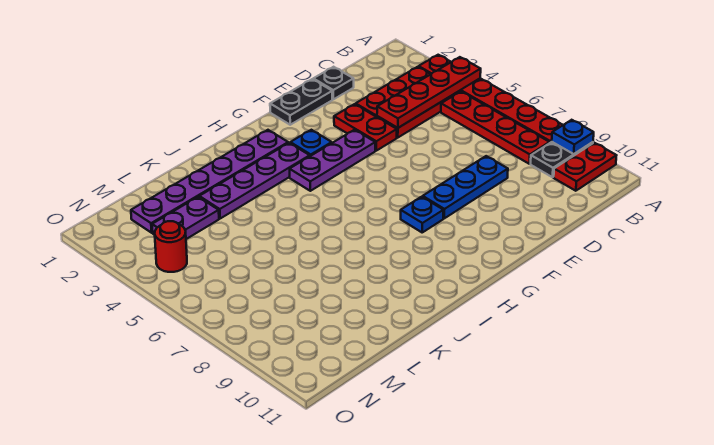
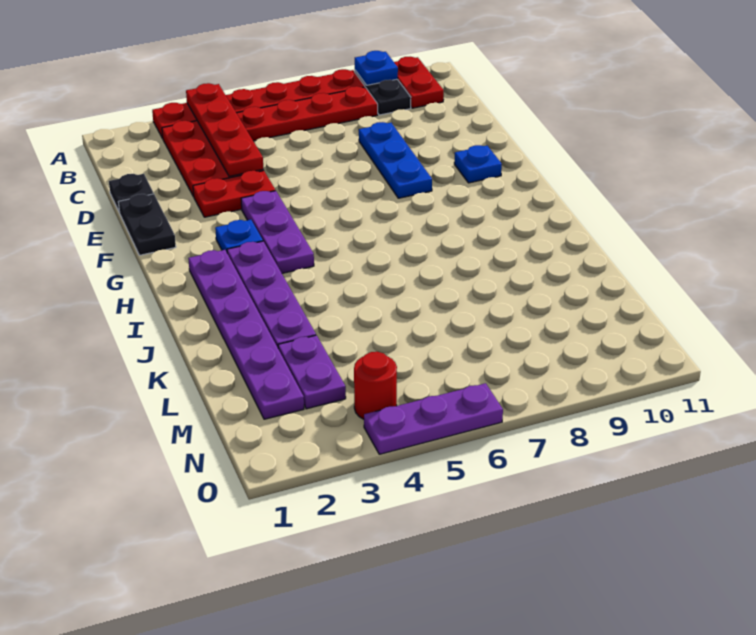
blue 1x1 plate [401,197,443,232] -> blue 1x1 plate moved to [454,145,502,183]
none -> purple 1x3 plate [364,383,503,454]

